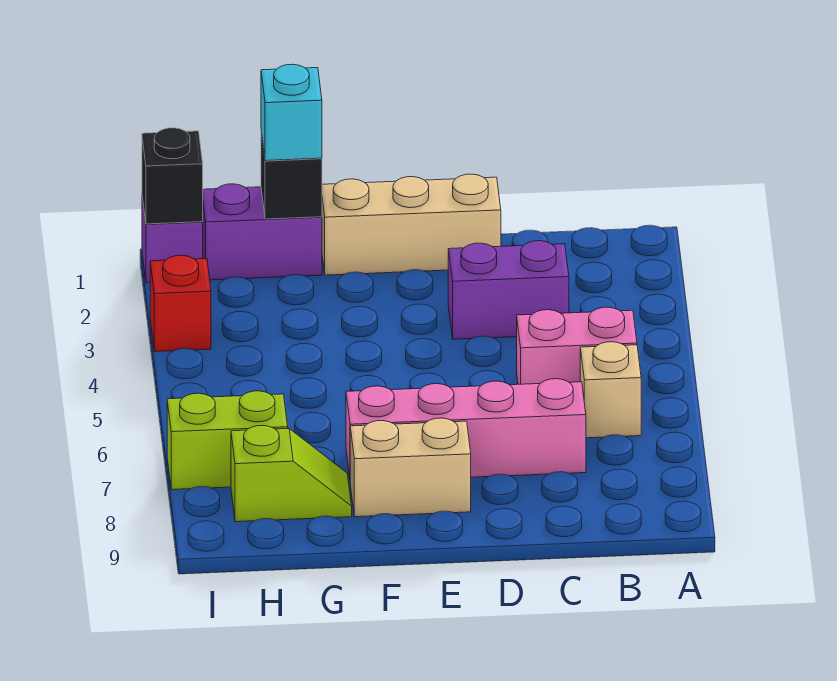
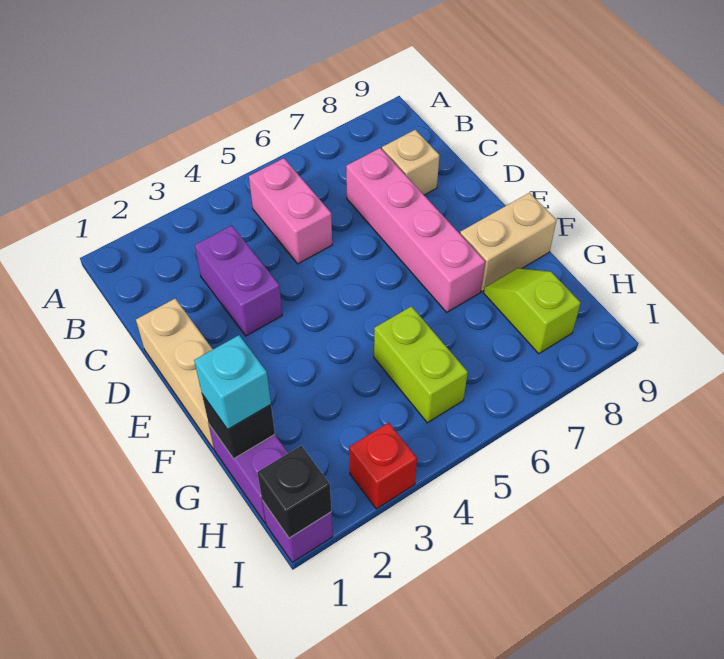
tan 1x1 brick [580,342,641,438] -> tan 1x1 brick moved to [382,130,440,195]
tan 1x2 brick [350,418,471,517] -> tan 1x2 brick turned to [460,193,557,291]
lime 1x2 brick [167,391,288,490] -> lime 1x2 brick moved to [374,306,468,423]

